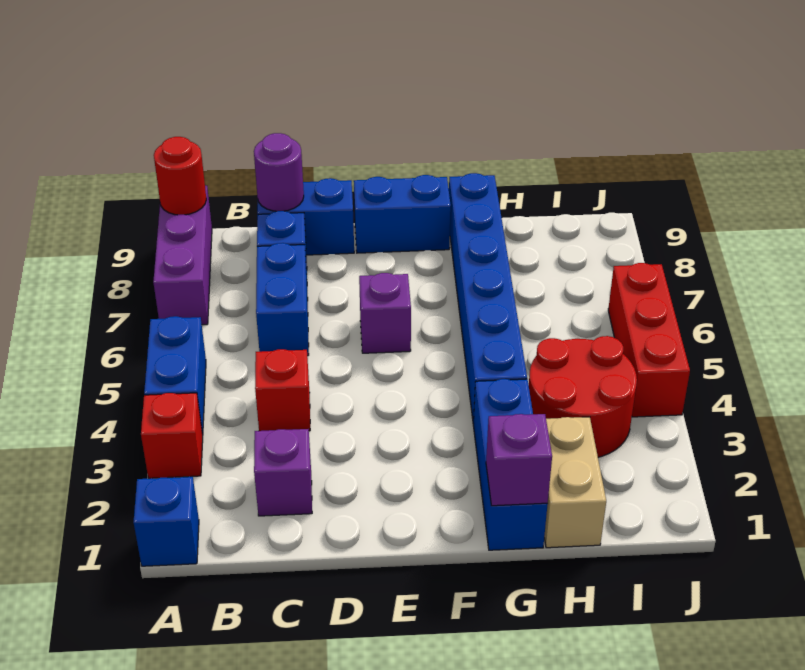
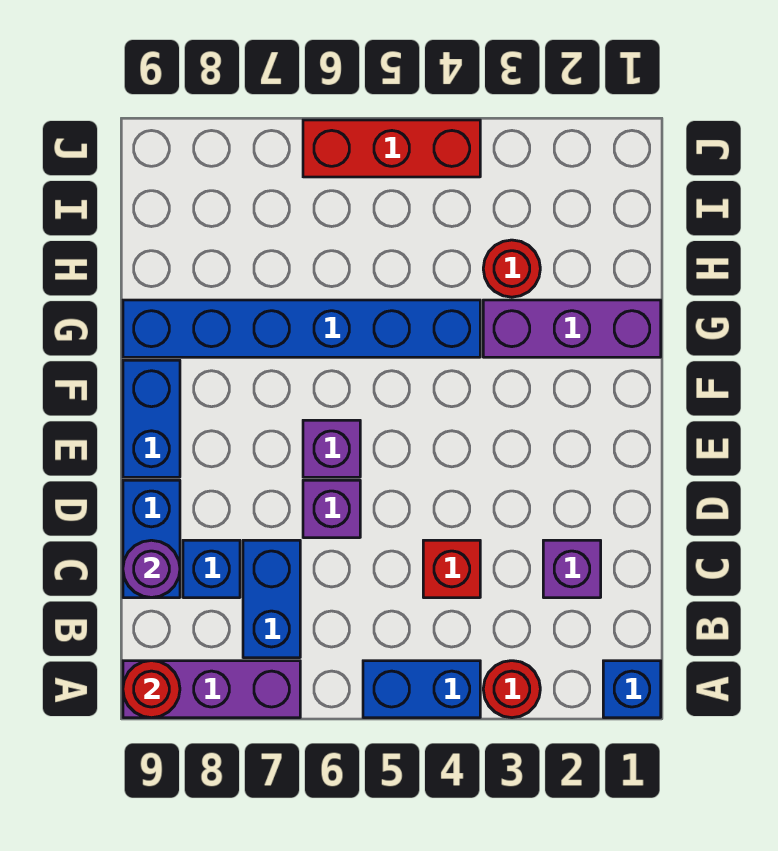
red 1x1 brick [141,393,203,478] -> red 1x1 round brick [483,661,540,718]
blue 1x2 brick [256,243,309,356] -> blue 1x2 brick turned to [243,540,300,658]
blue 1x3 brick [473,379,548,550] -> purple 1x3 brick [483,300,661,357]
purple 1x1 brick [486,414,552,506] -> purple 1x1 brick moved to [303,480,360,538]
tan 1x2 brick [544,417,606,548] -> none
red 2x2 round brick [529,336,637,457] -> red 1x1 round brick [483,240,540,297]

